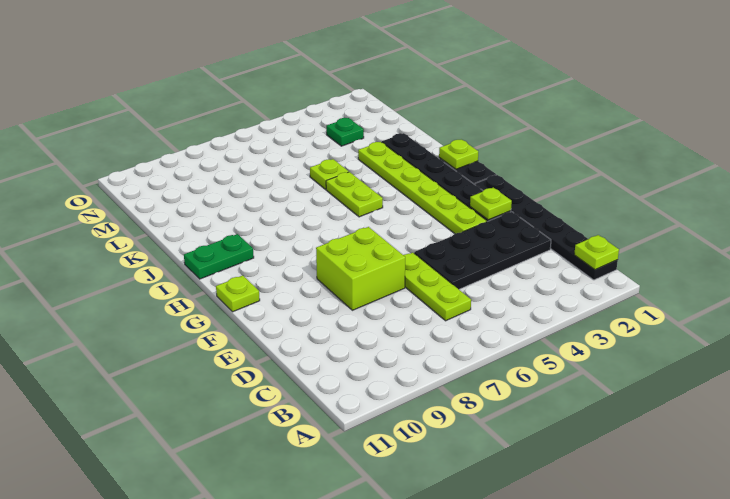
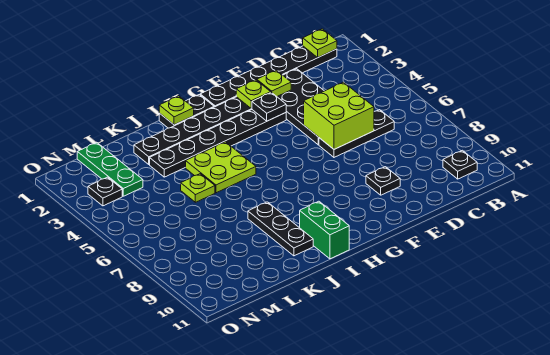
none -> black 1x1 plate [443,150,477,179]
lime 1x3 plate [404,253,471,321] -> black 1x3 plate [319,110,394,157]
lime 2x2 brick [316,227,405,310] -> lime 2x2 brick moved to [304,82,374,149]
none -> black 1x1 plate [366,167,400,195]
lime 1x6 plate [358,142,487,234] -> black 1x6 plate [150,110,286,177]
none -> black 1x1 plate [252,92,286,121]
lime 1x1 plate [216,275,260,312] -> lime 1x1 plate moved to [257,70,291,96]
lime 1x2 plate [326,172,383,217] -> lime 2x2 plate [186,142,256,193]
green 1x2 plate [184,234,254,279] -> green 1x2 brick [300,201,349,259]
none -> black 1x3 plate [248,202,313,256]
green 1x1 plate [326,118,364,146] -> green 1x3 plate [77,142,143,196]
none -> black 1x1 plate [88,177,122,206]

